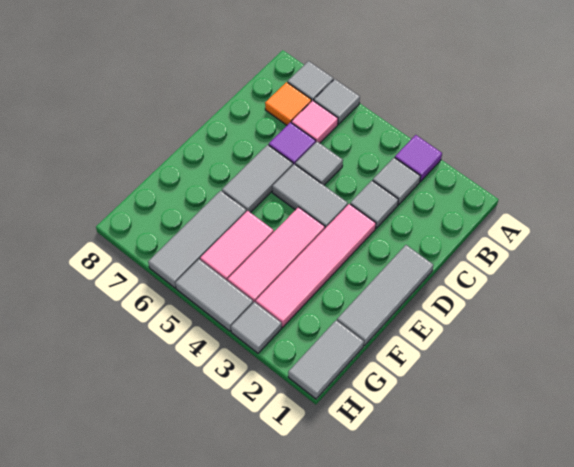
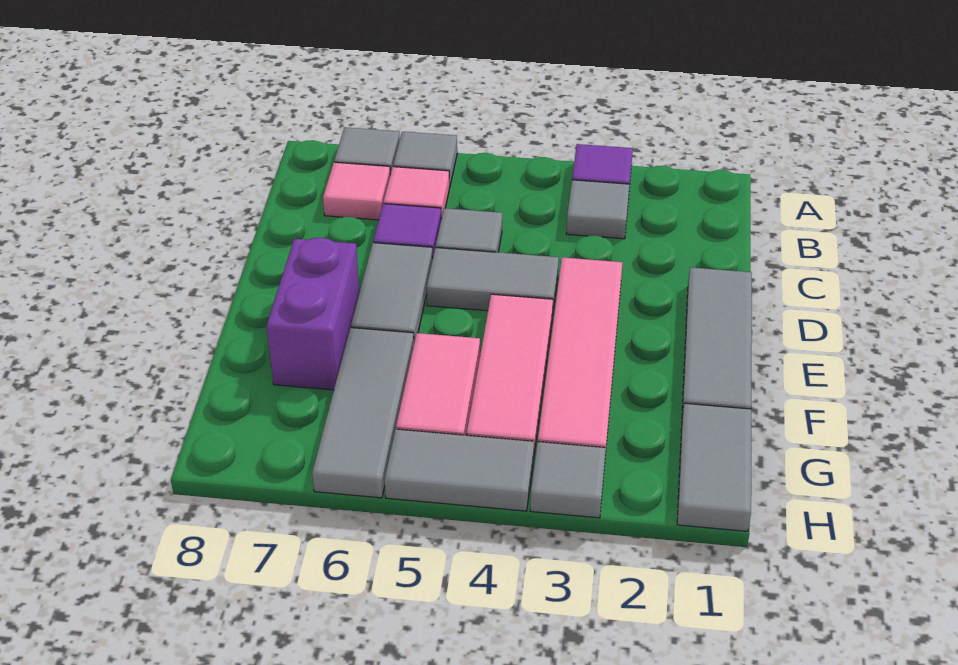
orange 1x1 tile [265,82,311,125] -> pink 1x1 tile [323,162,390,220]
grey 1x1 tile [350,181,398,228] -> none
none -> purple 1x2 brick [267,238,359,390]

